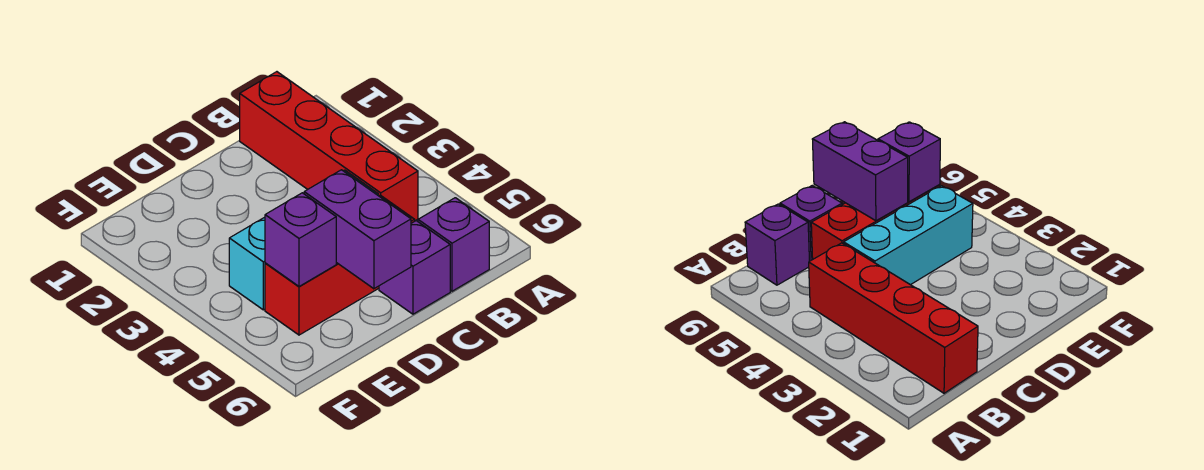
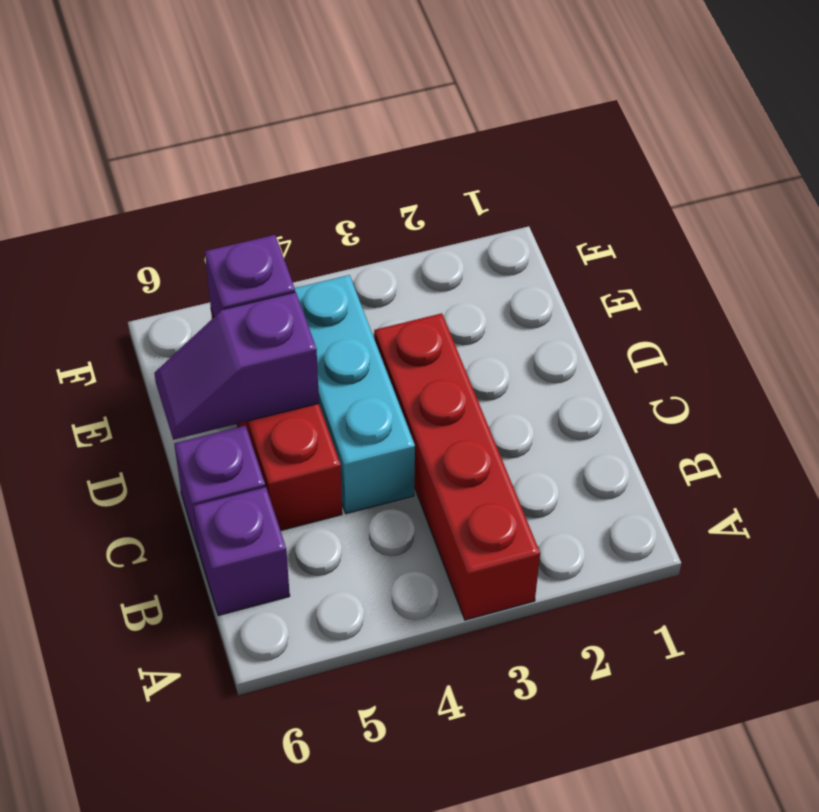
red 1x4 brick [240,72,418,221] -> red 1x4 brick turned to [374,313,540,620]
purple 1x2 brick [304,170,411,289] -> purple 1x2 slope [154,292,319,440]

